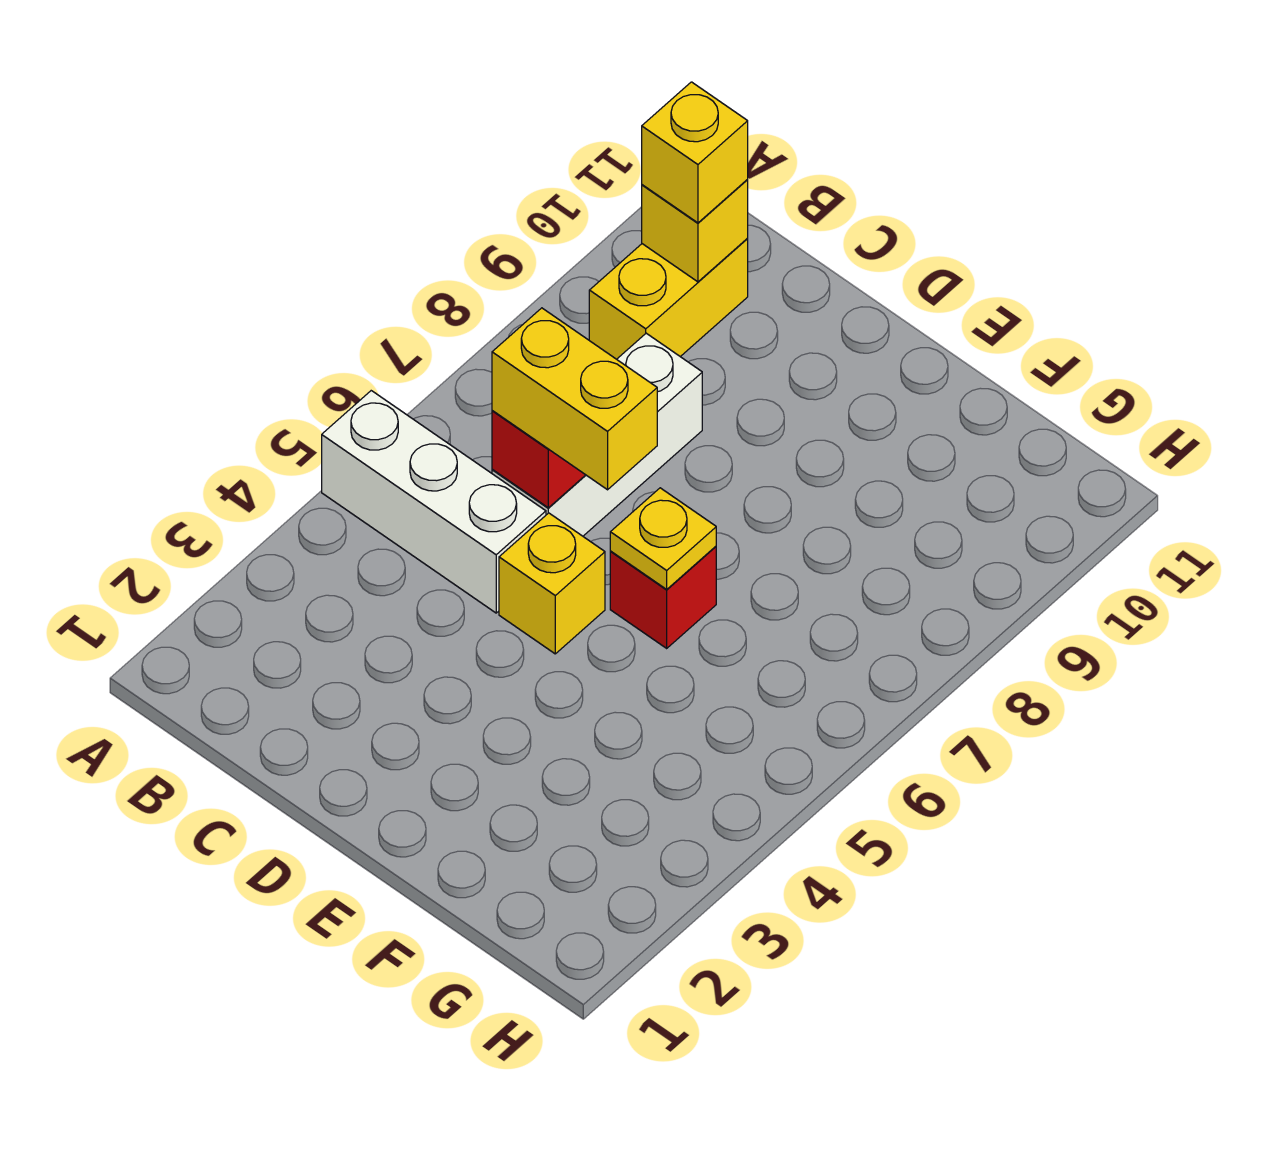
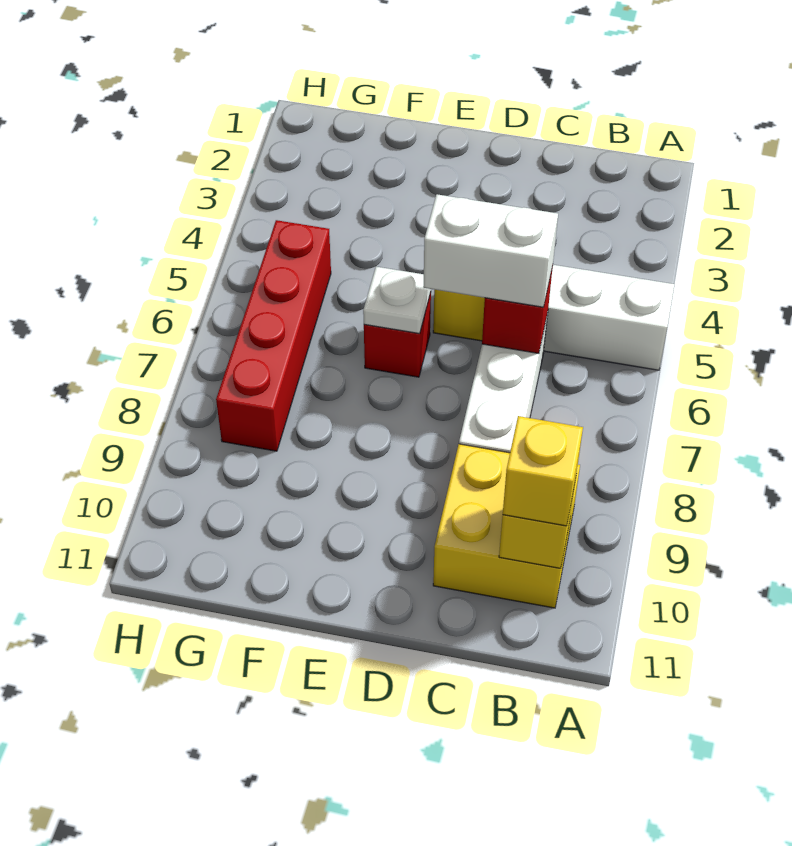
yellow 1x2 brick [589,238,748,359] -> yellow 2x2 brick [433,444,580,608]
yellow 1x2 brick [492,308,657,490] -> white 1x2 brick [423,194,558,307]
yellow 1x1 plate [610,488,716,589] -> white 1x1 plate [363,267,431,334]
none -> red 1x4 brick [216,220,331,451]

